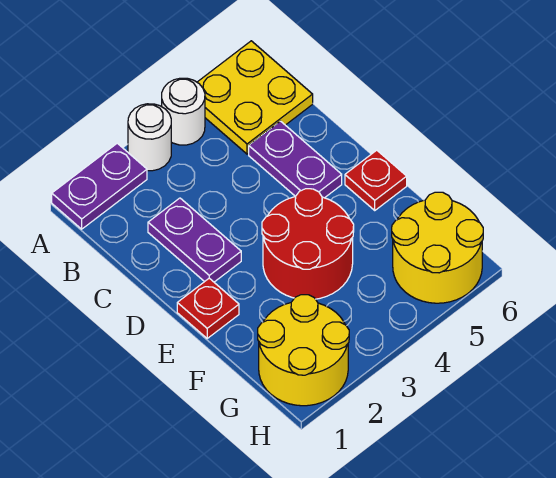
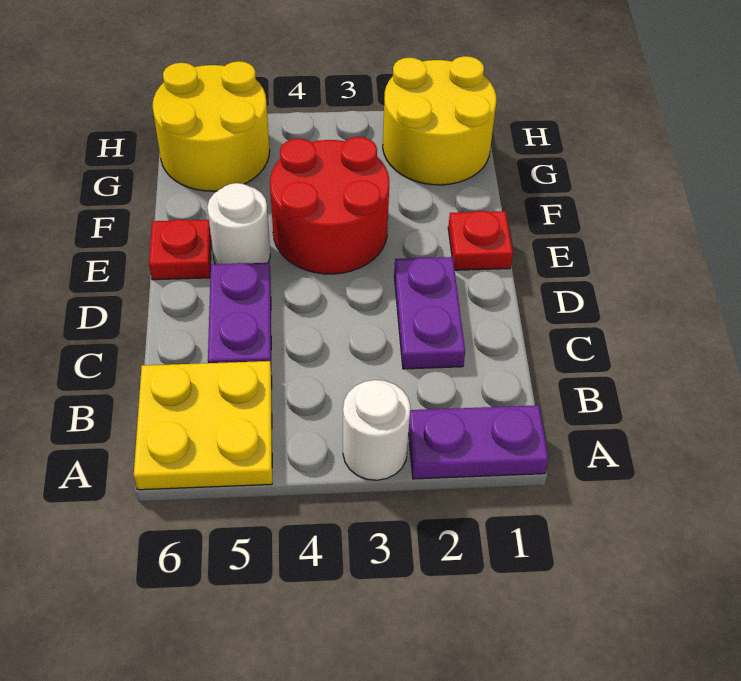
white 1x1 round brick [162,78,205,145] -> white 1x1 round brick moved to [207,183,270,264]

